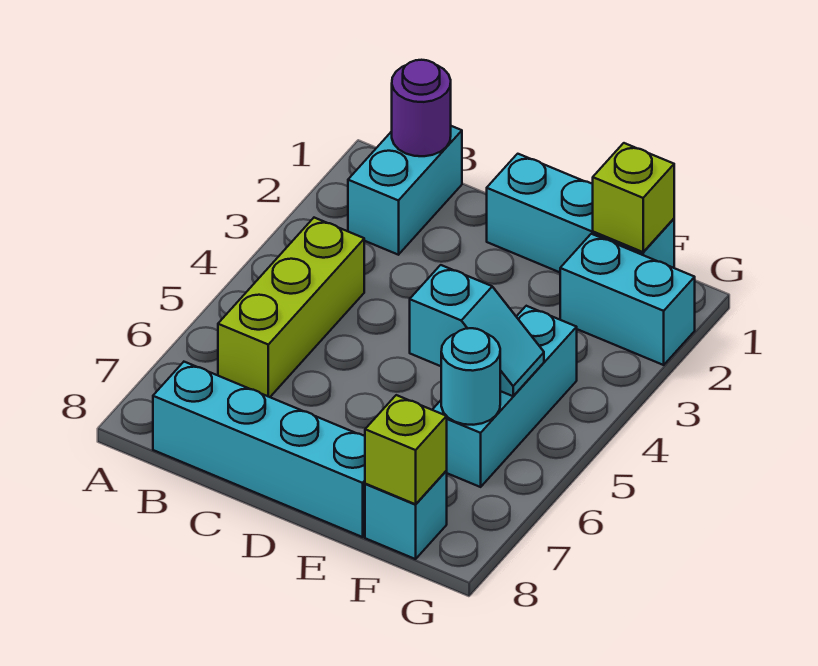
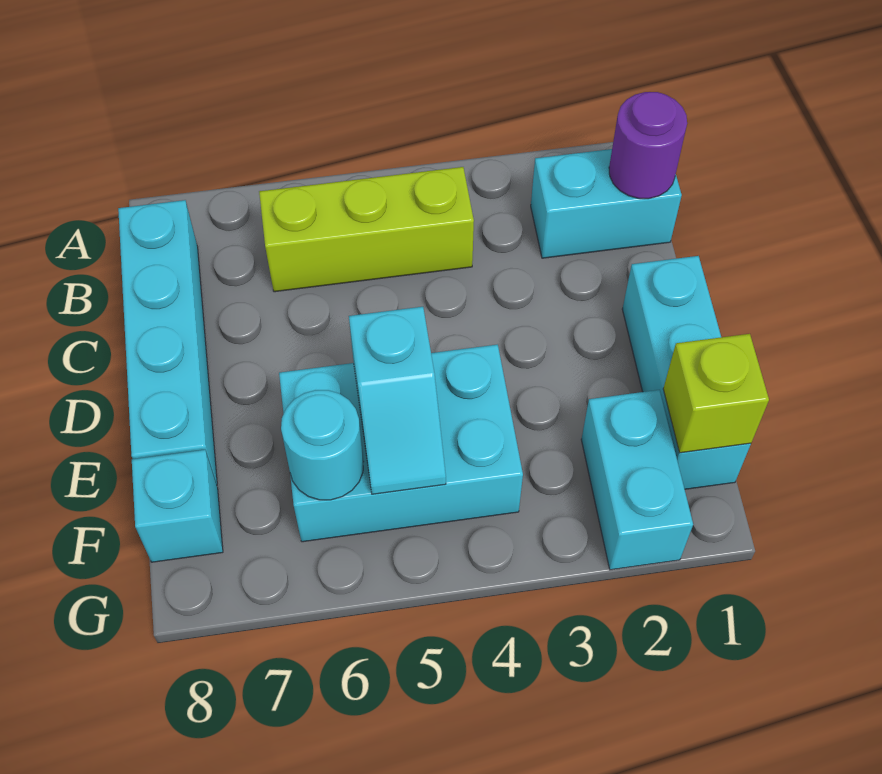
cyan 1x3 brick [432,306,577,487] -> cyan 2x3 brick [279,344,523,542]
lime 1x1 brick [365,395,447,504] -> none

